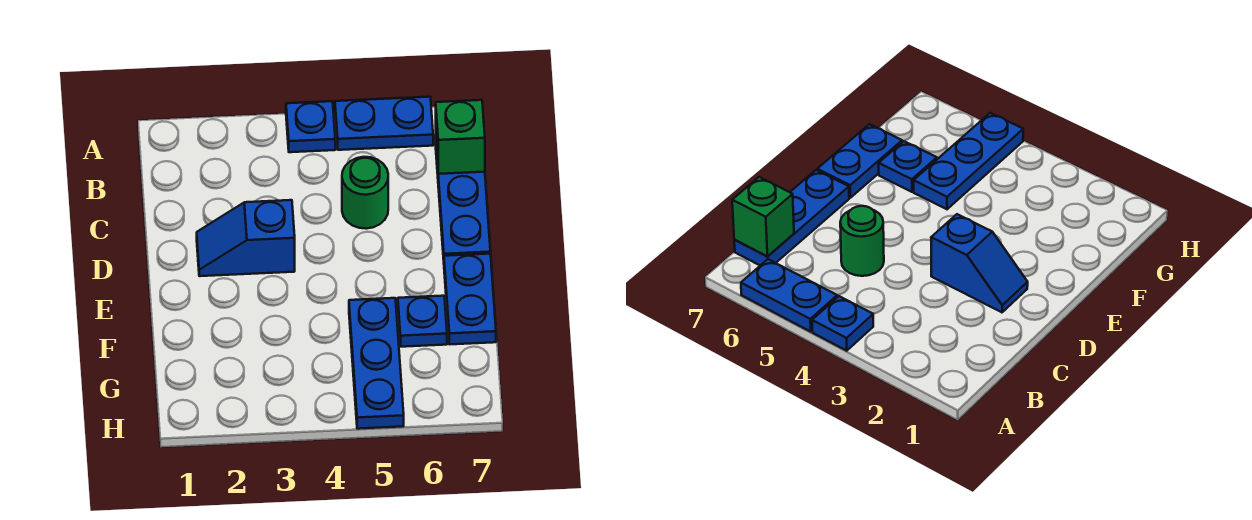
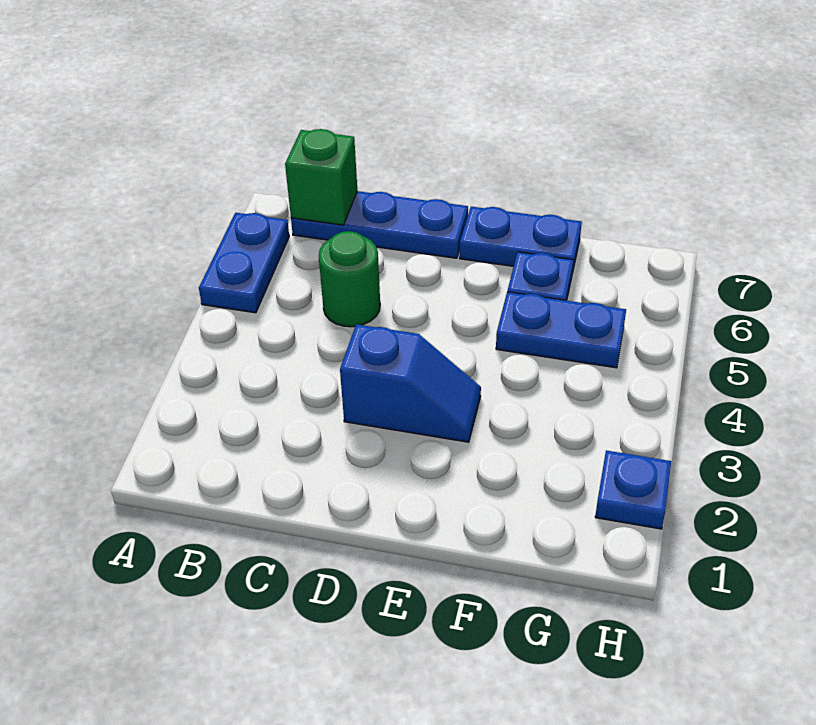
blue 1x1 plate [286,101,335,152] -> blue 1x1 plate moved to [595,451,671,529]
blue 1x2 slope [197,200,295,276] -> blue 1x2 slope turned to [340,324,481,442]
blue 1x3 plate [349,298,404,429] -> blue 1x2 plate [496,292,626,368]

